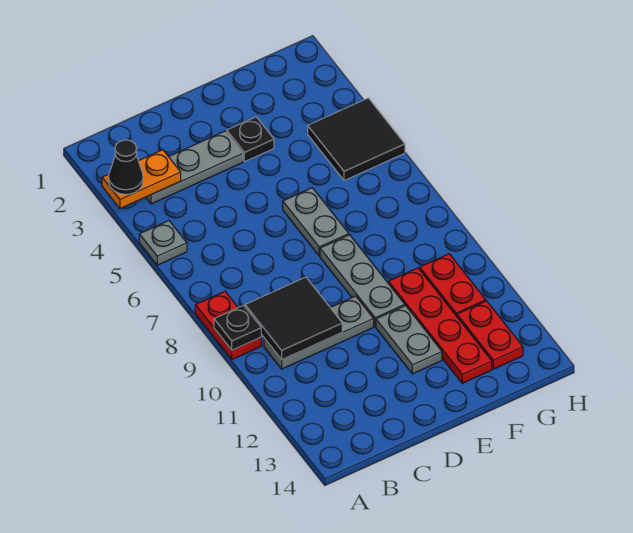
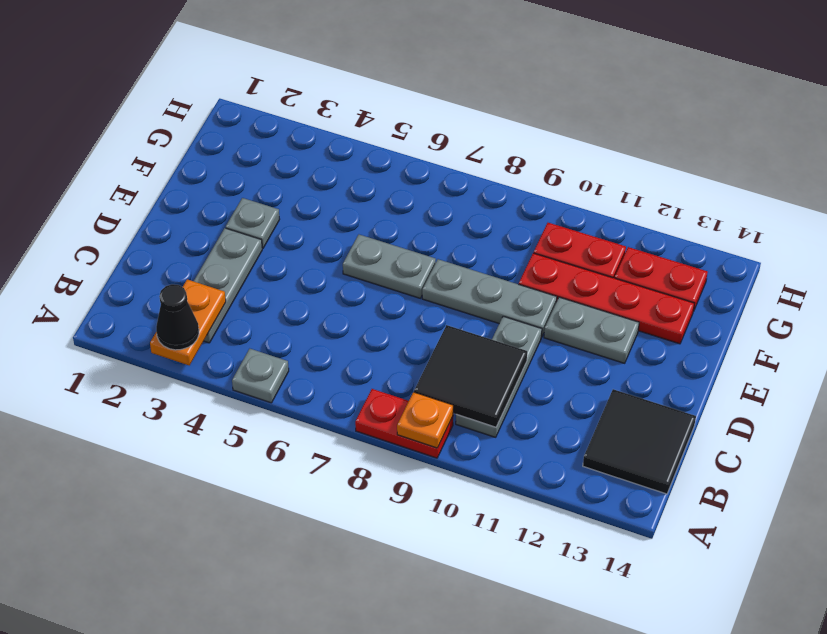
black 1x1 plate [214,305,261,350] -> orange 1x1 plate [397,392,453,448]
black 1x1 plate [227,117,274,162] -> grey 1x1 plate [226,198,280,248]
black 2x2 tile [308,98,405,181] -> black 2x2 tile moved to [583,389,696,494]

